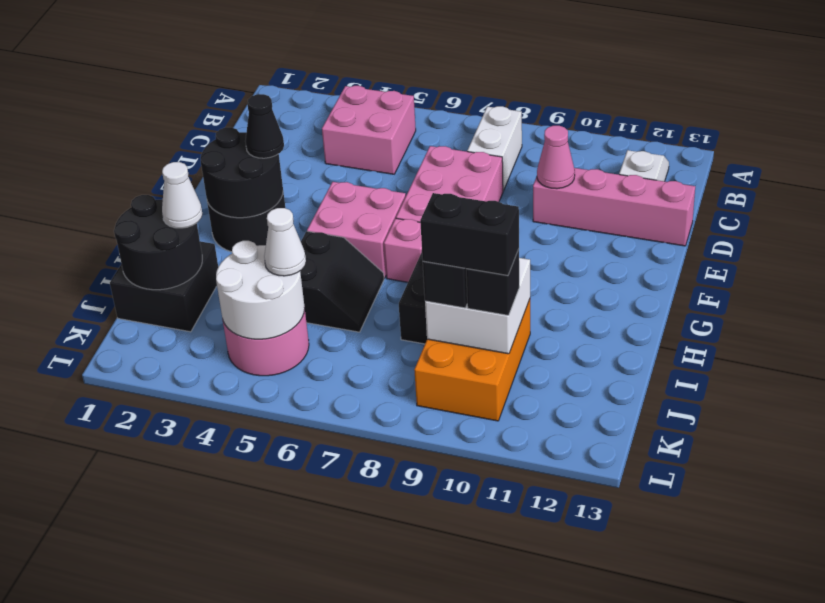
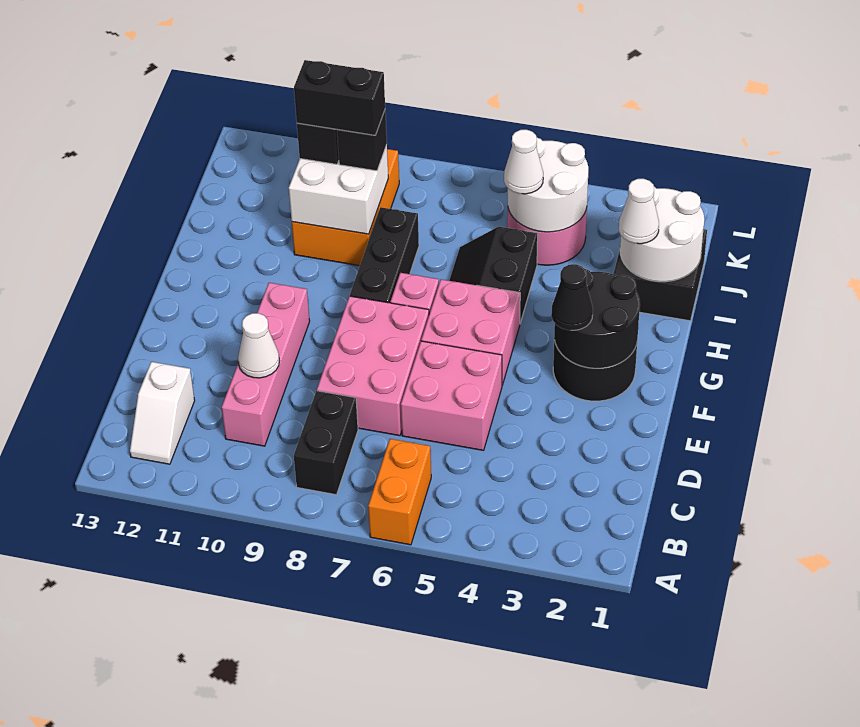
none -> orange 1x2 brick [368,439,431,545]
pink 2x2 brick [322,86,416,174] -> pink 2x2 brick moved to [401,341,502,450]
white 1x2 brick [467,106,522,191] -> black 1x2 brick [294,391,358,495]
pink 1x4 brick [533,168,695,246] -> pink 1x4 brick turned to [222,283,310,446]
pink 1x1 cone [537,126,575,189] -> white 1x1 cone [238,313,279,378]
black 2x2 round brick [114,195,202,290] -> white 2x2 round brick [620,187,704,282]

